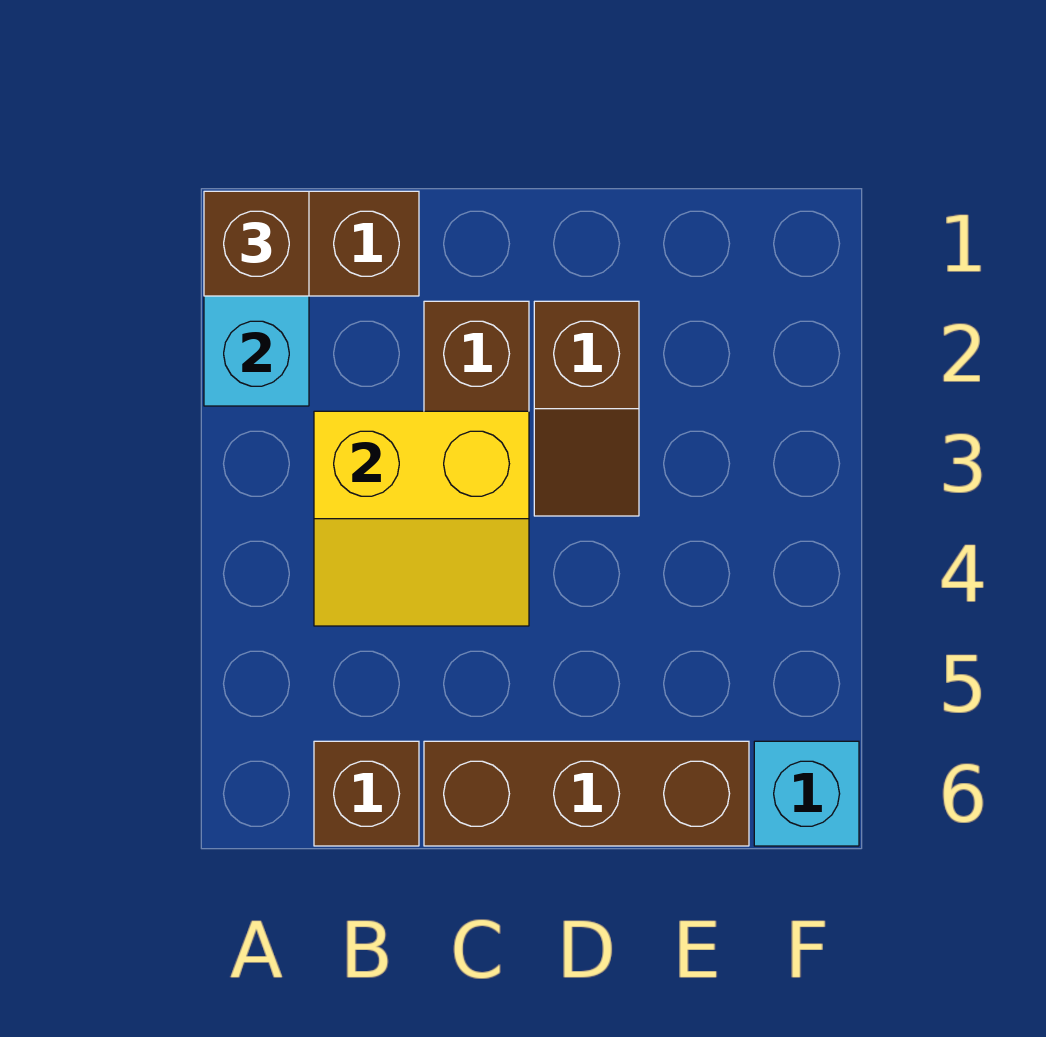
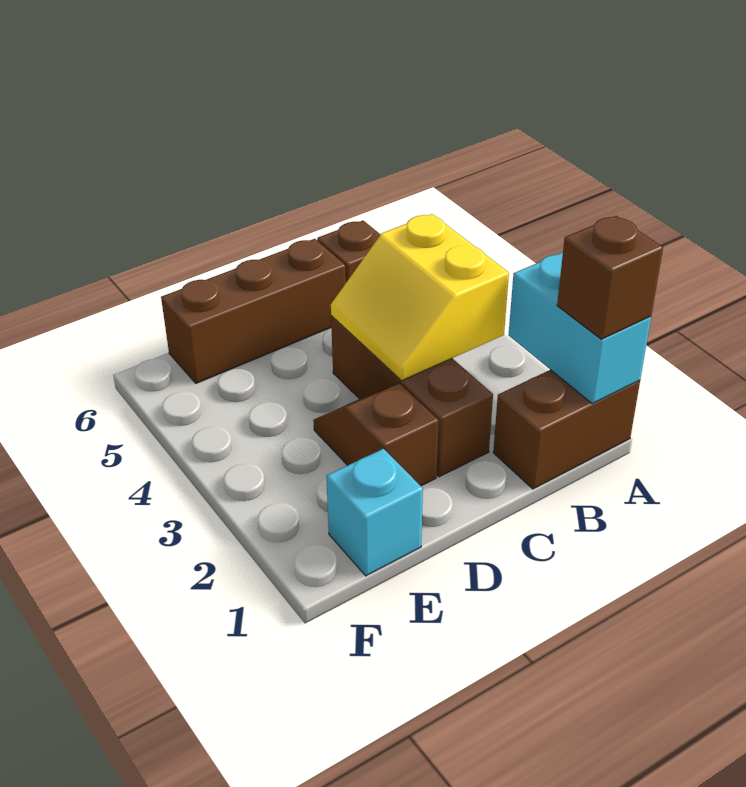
yellow 2x2 slope [314,411,529,626] -> yellow 2x2 slope turned to [331,214,509,381]
cyan 1x1 brick [754,741,859,846] -> cyan 1x1 brick moved to [326,449,423,576]

